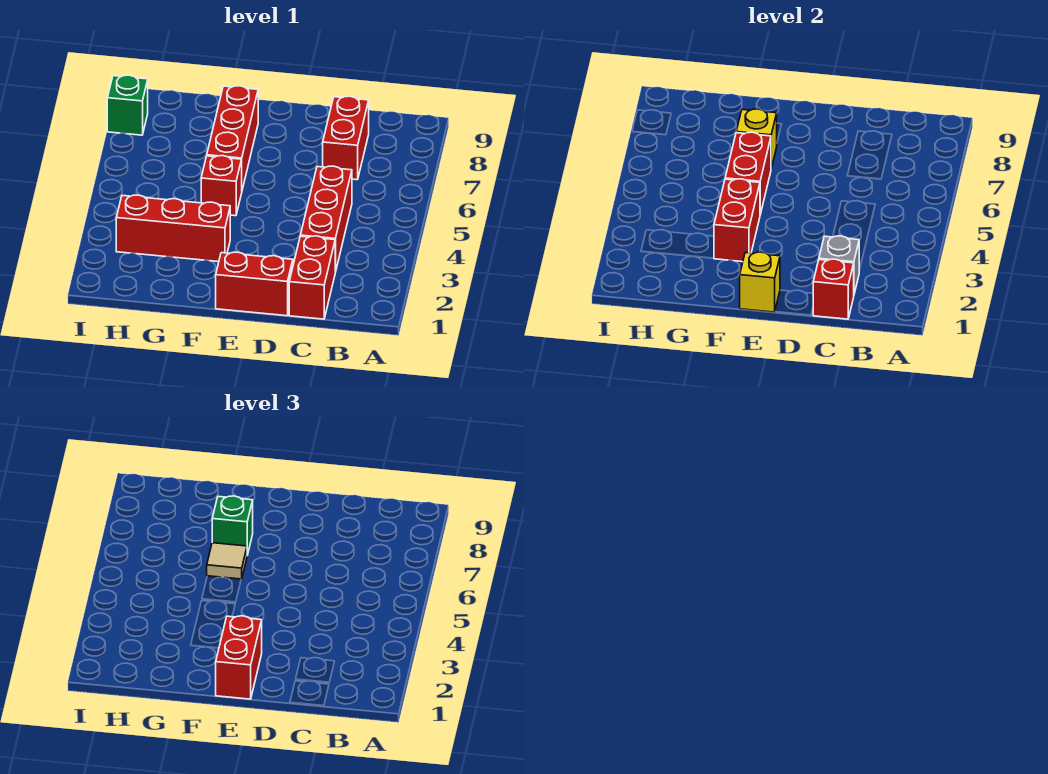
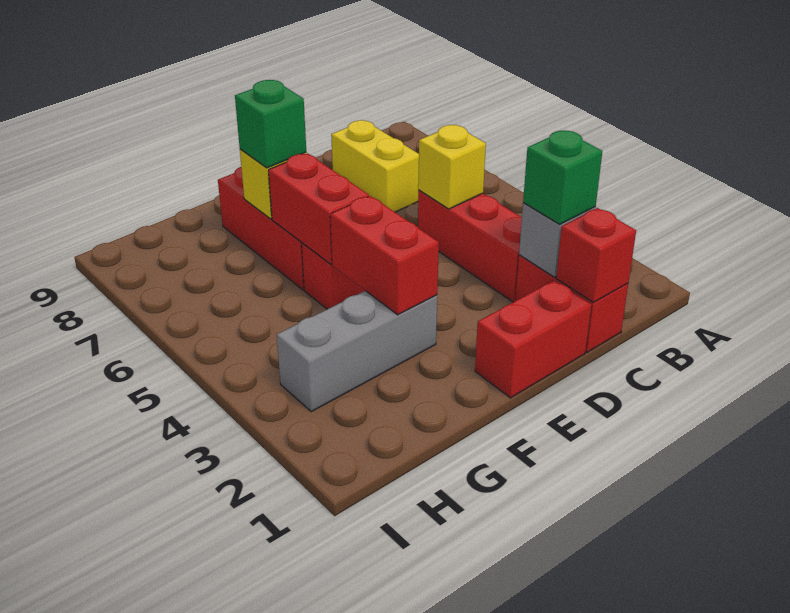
red 1x2 brick [323,96,369,180] -> yellow 1x2 brick [331,120,419,212]
yellow 1x1 brick [740,252,780,312] -> yellow 1x1 brick moved to [418,125,486,209]
red 1x2 brick [216,616,262,699] -> none
red 1x3 brick [116,195,230,262] -> grey 1x3 brick [277,291,437,411]
tan 1x1 tile [207,543,247,579] -> none
green 1x1 brick [107,75,148,135] -> green 1x1 brick moved to [523,131,602,224]

